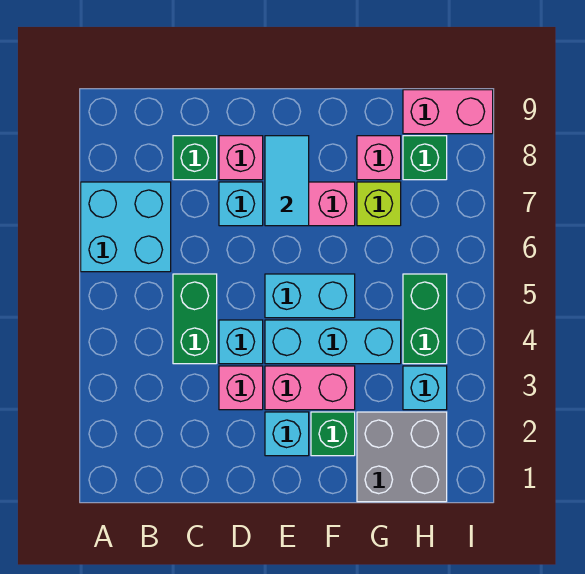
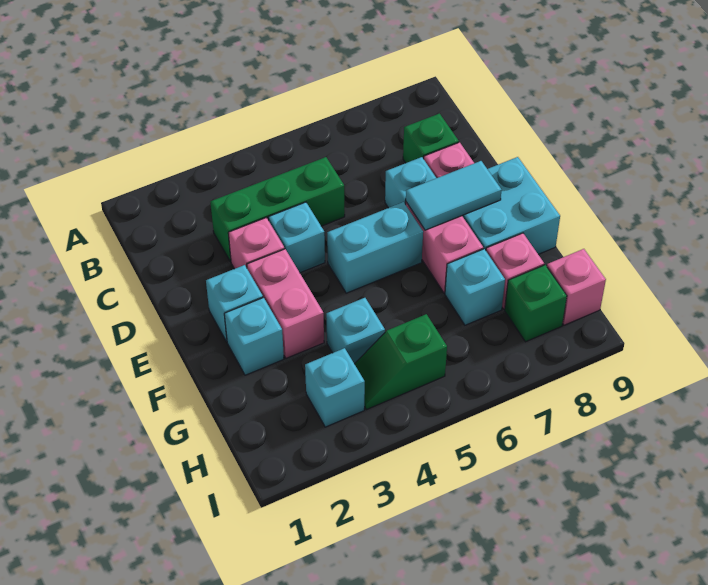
cyan 2x2 brick [81,182,171,272] -> cyan 2x2 brick moved to [462,157,560,254]
green 1x2 brick [173,274,217,364] -> green 1x3 brick [211,157,345,262]
cyan 1x3 brick [265,320,401,364] -> cyan 1x1 brick [326,298,385,364]
cyan 1x2 brick [265,274,355,318] -> cyan 1x2 brick turned to [327,202,423,293]
green 1x1 brick [311,412,355,456] -> cyan 1x1 brick [224,298,284,375]
grey 2x2 brick [357,412,447,502] -> none
lime 1x1 brick [357,182,401,226] -> cyan 1x1 brick [445,249,505,325]
green 1x2 brick [403,274,447,364] -> green 1x2 slope [355,314,447,410]
pink 1x2 brick [403,90,493,134] -> pink 1x1 brick [547,249,606,325]

